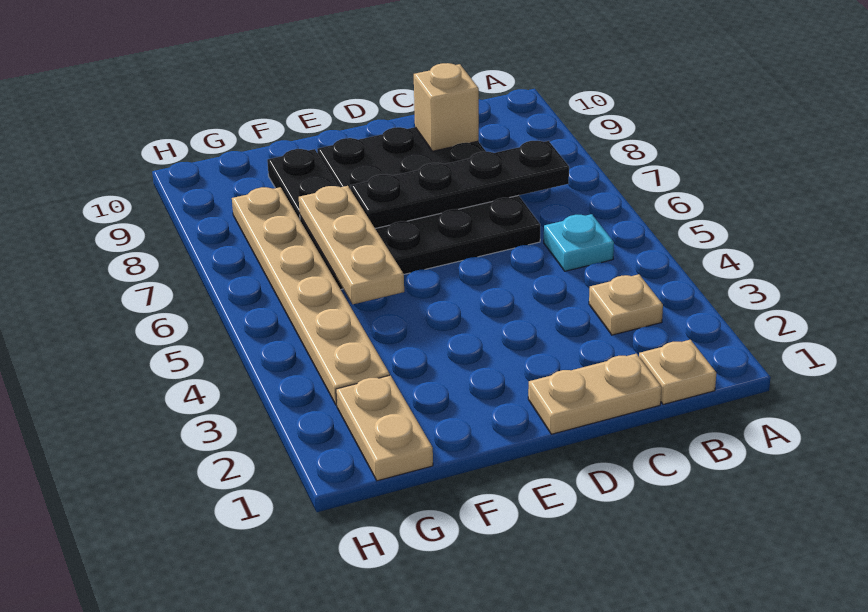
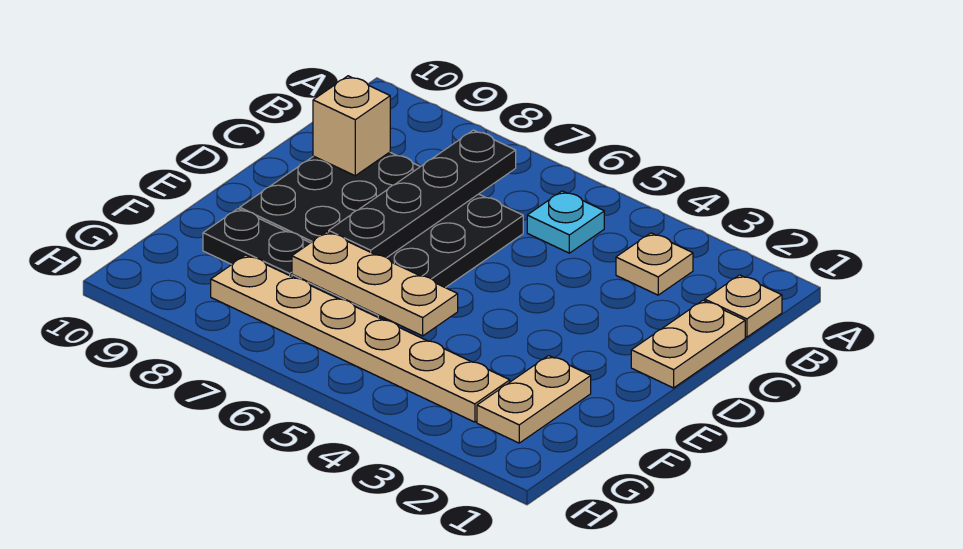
tan 1x2 plate [336,375,433,481] -> tan 1x2 plate turned to [477,356,591,443]

